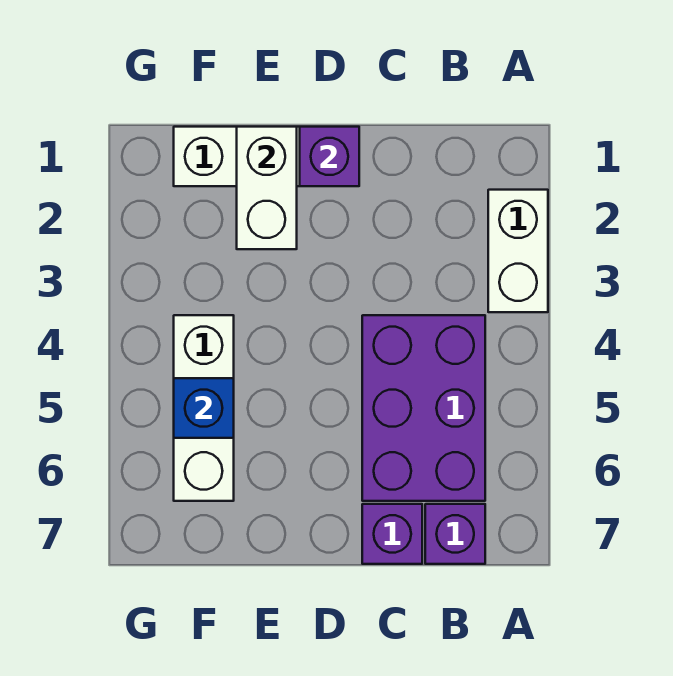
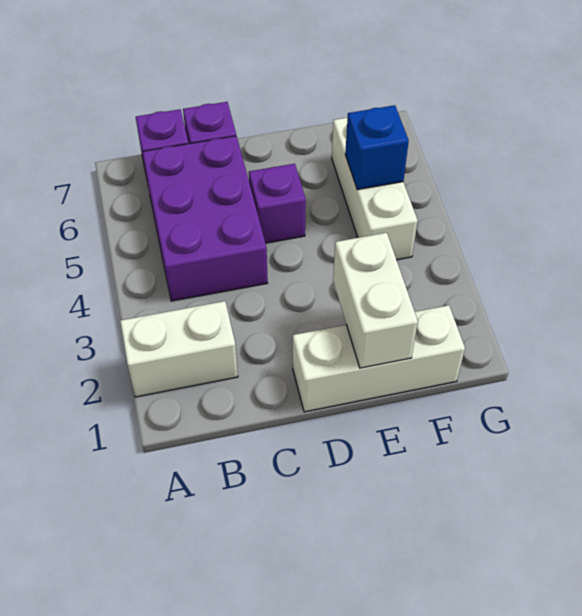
white 1x2 brick [488,190,548,312] -> white 1x2 brick turned to [120,301,238,397]
purple 1x1 brick [300,127,359,186] -> purple 1x1 brick moved to [249,164,306,243]

